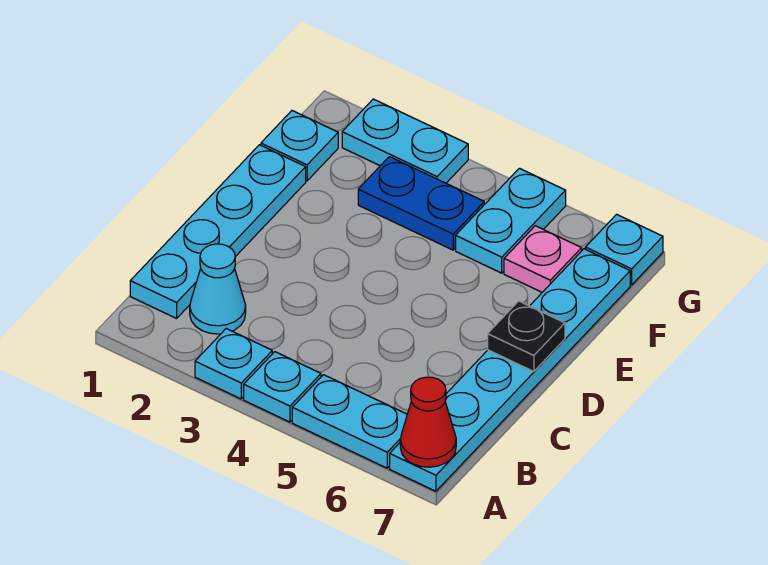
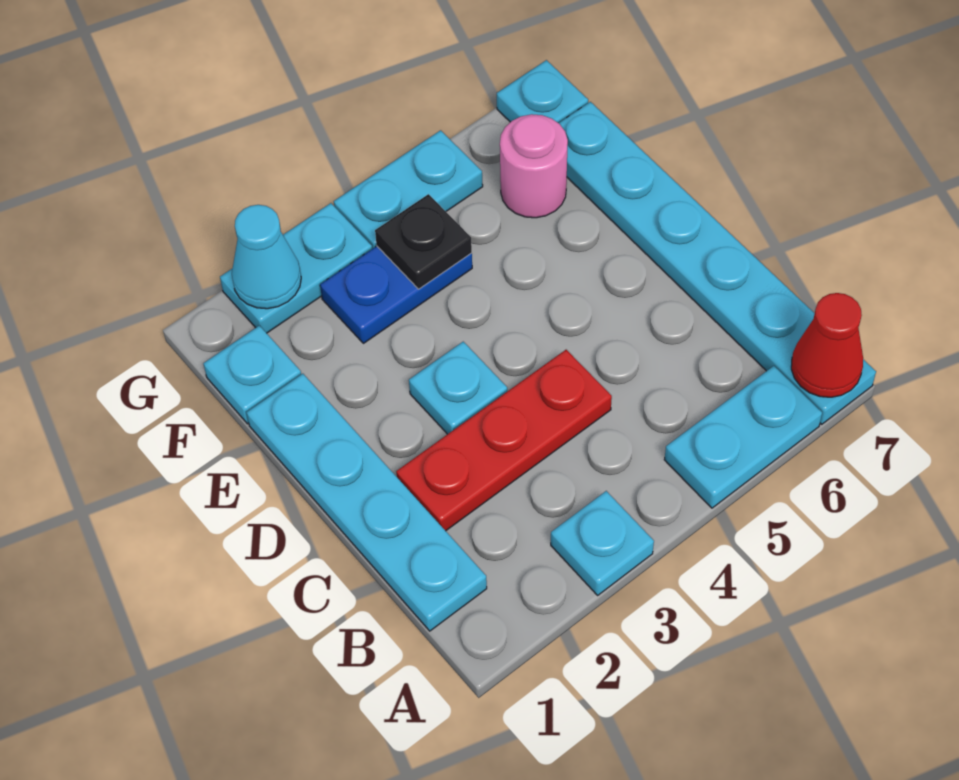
cyan 1x1 plate [244,352,321,422] -> cyan 1x1 plate moved to [409,342,507,434]
cyan 1x1 cone [190,244,246,334] -> cyan 1x1 cone moved to [232,205,301,309]
none -> red 1x3 plate [396,350,612,531]
black 1x1 plate [488,301,565,372] -> black 1x1 plate moved to [375,194,472,289]
cyan 1x2 plate [456,168,566,273] -> cyan 1x2 plate turned to [334,130,483,249]
pink 1x1 plate [504,226,582,292] -> pink 1x1 round brick [500,114,568,218]

